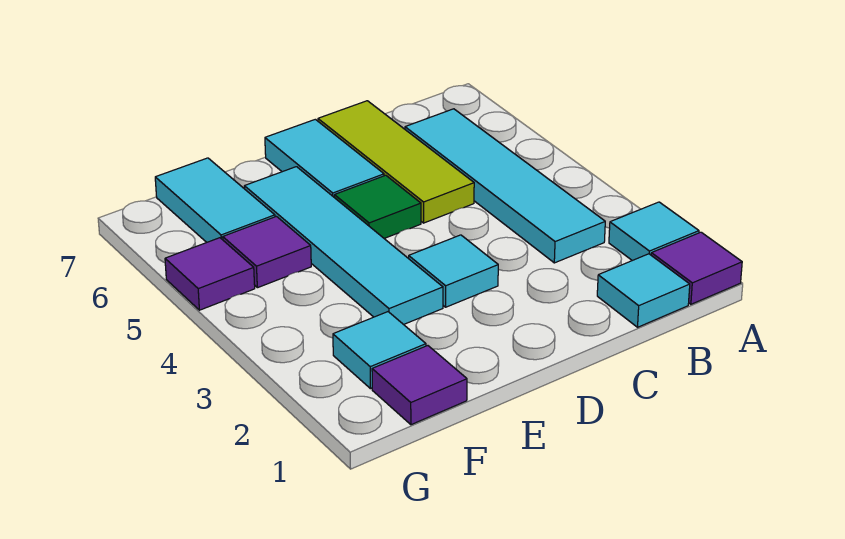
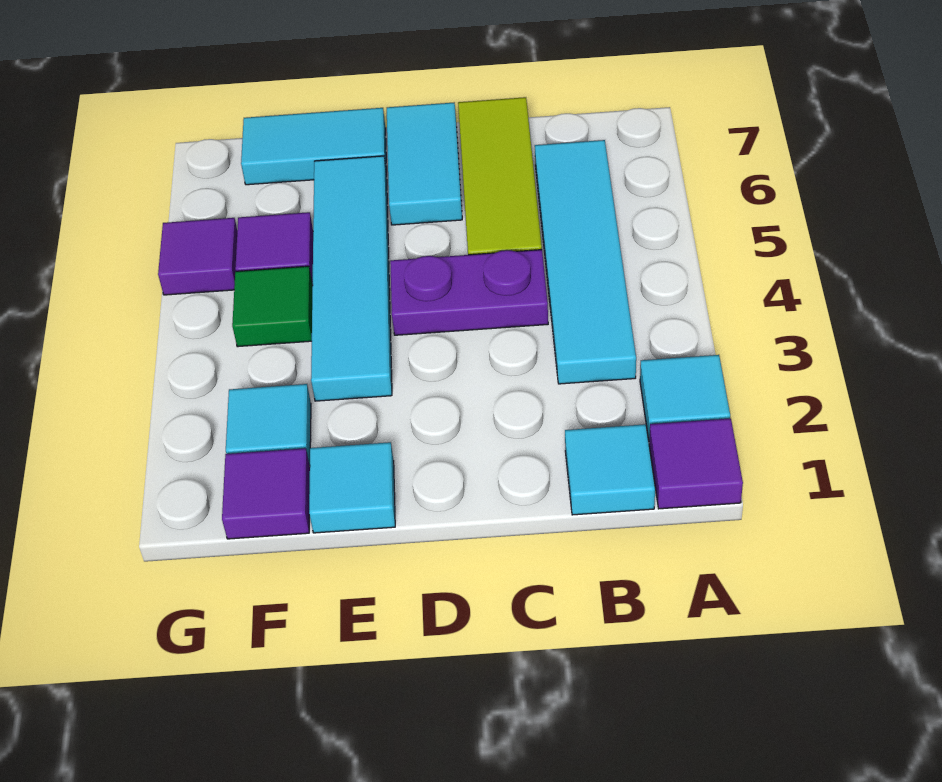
none -> purple 1x2 plate [390,250,548,335]
cyan 1x1 tile [409,235,498,307] -> cyan 1x1 tile moved to [309,442,395,533]
green 1x1 tile [334,175,421,238] -> green 1x1 tile moved to [232,266,313,347]
cyan 1x2 tile [155,158,275,242] -> cyan 1x2 tile turned to [241,108,387,185]

